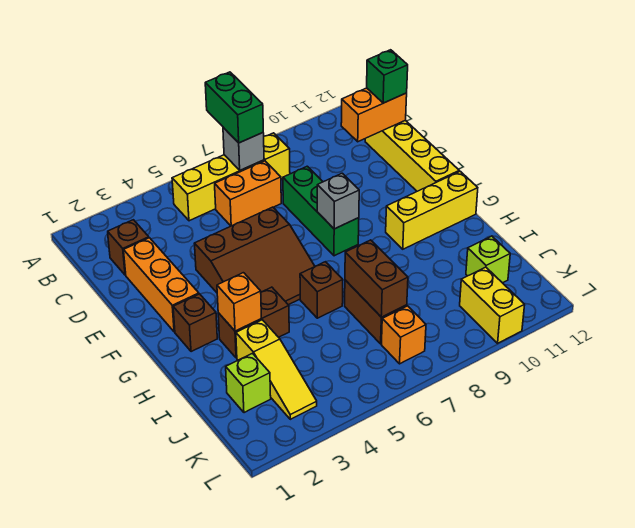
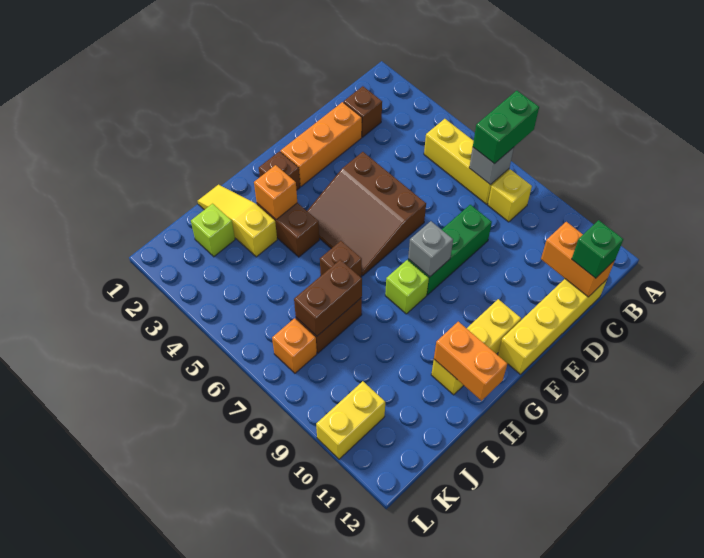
orange 1x2 brick [215,161,281,226] -> orange 1x2 brick moved to [434,322,507,401]
yellow 1x3 brick [386,171,478,249] -> yellow 1x3 brick turned to [431,299,521,395]
yellow 1x3 slope [236,320,317,419] -> yellow 1x3 slope turned to [198,185,277,257]
lime 1x1 brick [466,236,510,283] -> lime 1x1 brick moved to [385,260,429,314]

